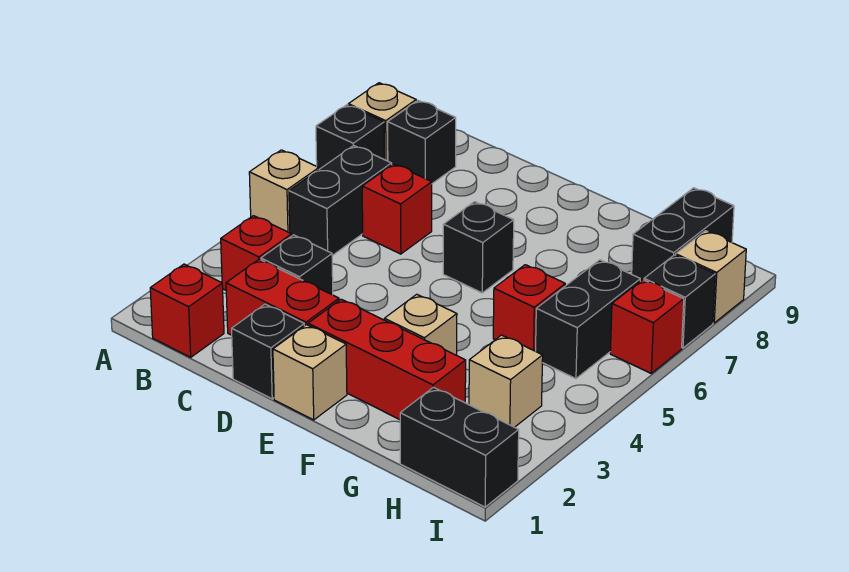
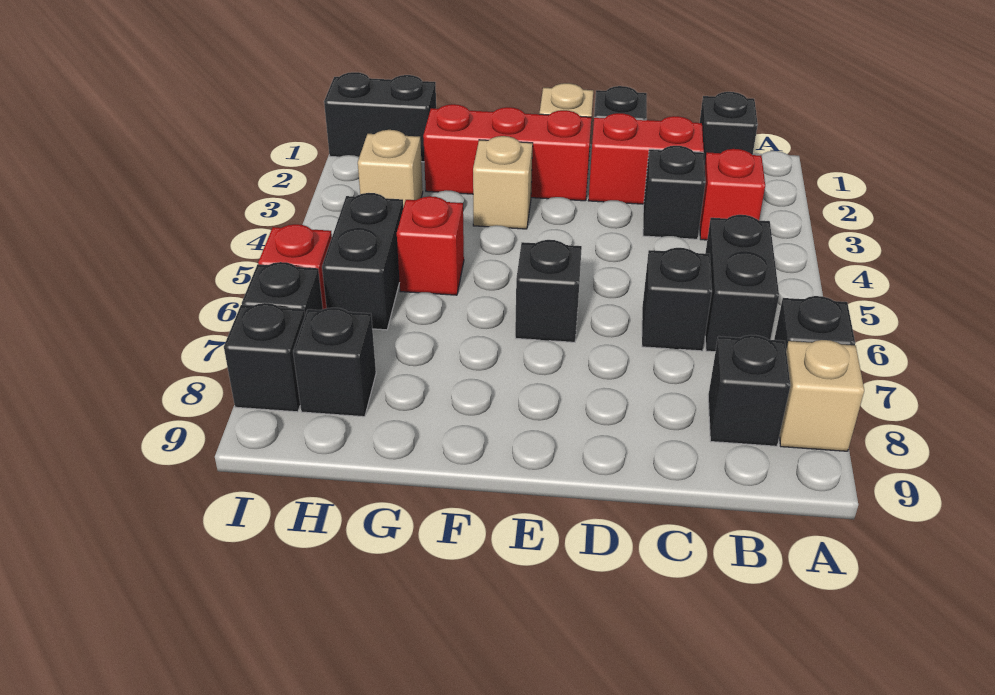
tan 1x1 brick [249,150,319,233] -> none
red 1x1 brick [150,264,224,357] -> black 1x1 brick [700,92,758,165]
red 1x1 brick [362,164,432,254] -> black 1x1 brick [642,248,712,351]
black 1x2 brick [632,188,734,281] -> black 1x1 brick [293,308,376,417]
tan 1x1 brick [676,231,746,323] -> black 1x1 brick [224,303,305,412]

